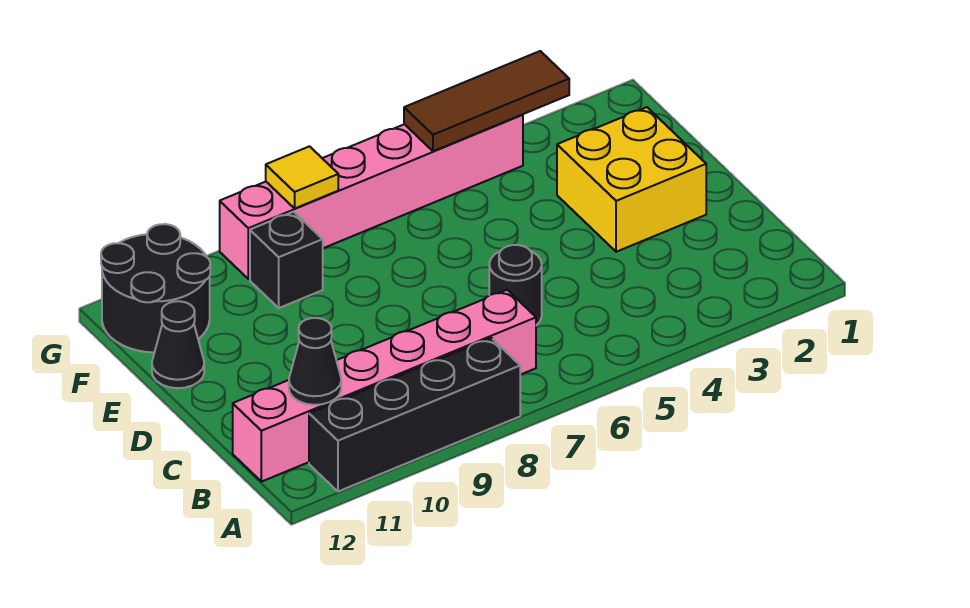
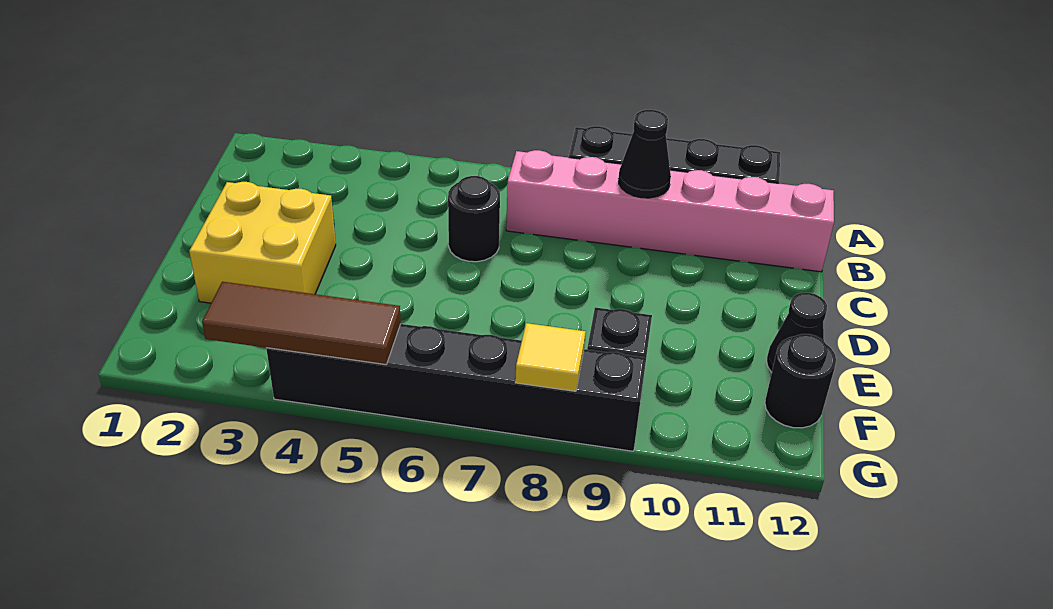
black 1x1 cone [289,318,341,405] -> black 1x1 cone moved to [619,110,671,198]
black 2x2 round brick [101,224,210,352] -> black 1x1 round brick [765,334,836,428]
pink 1x6 brick [220,114,523,279] -> black 1x6 brick [266,324,646,451]

